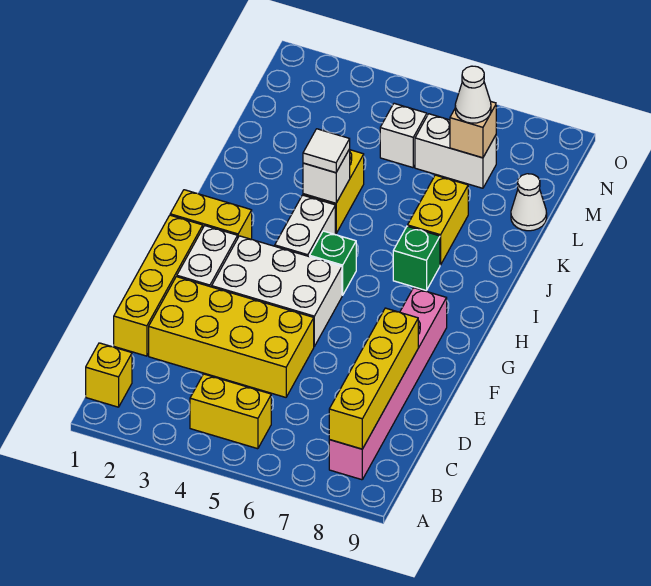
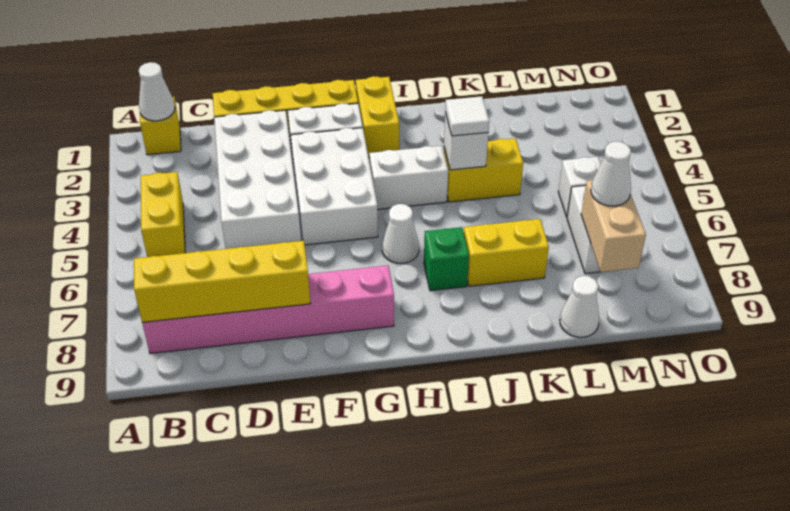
none -> white 1x1 cone [139,62,175,121]
yellow 2x4 brick [149,277,314,397] -> white 2x4 brick [214,110,301,249]
green 1x1 brick [310,231,356,295] -> none
none -> white 1x1 cone [382,204,419,263]
tan 1x1 brick [450,102,496,158] -> tan 1x2 brick [581,180,646,272]

